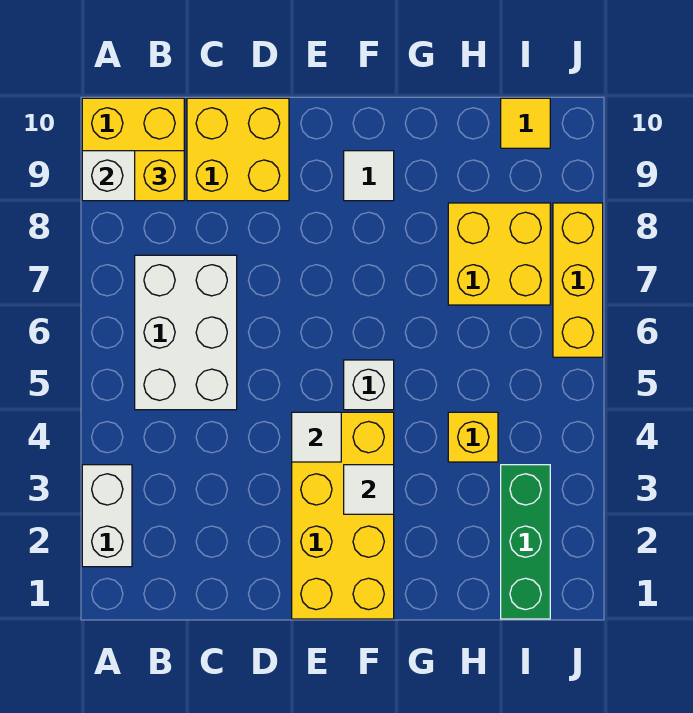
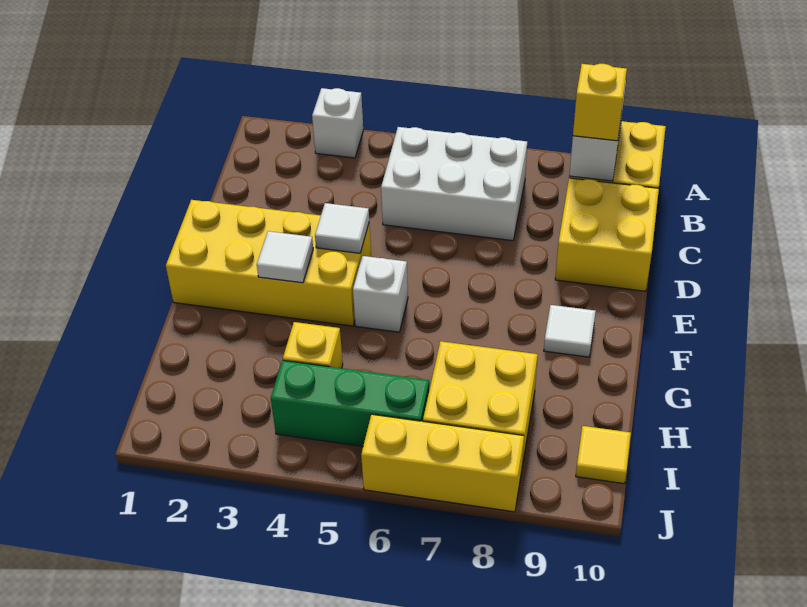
white 1x2 brick [82,465,132,567] -> white 1x1 brick [312,88,363,158]
green 1x3 brick [501,465,550,619] -> green 1x3 brick moved to [271,360,429,446]

